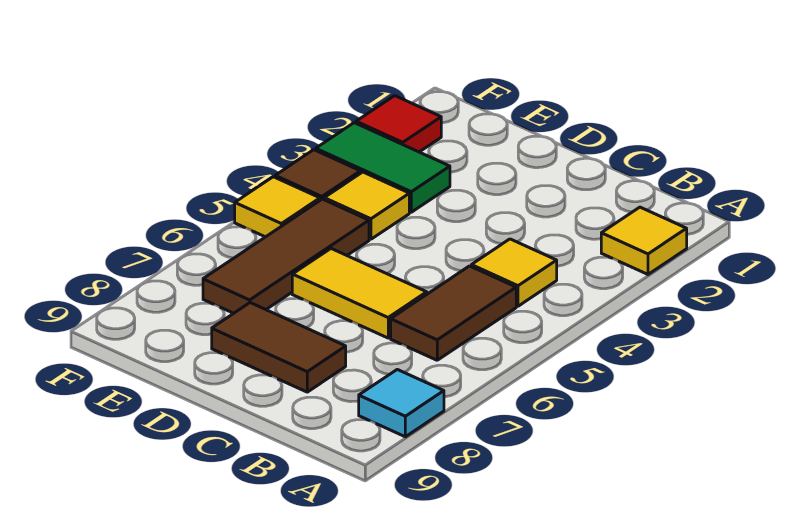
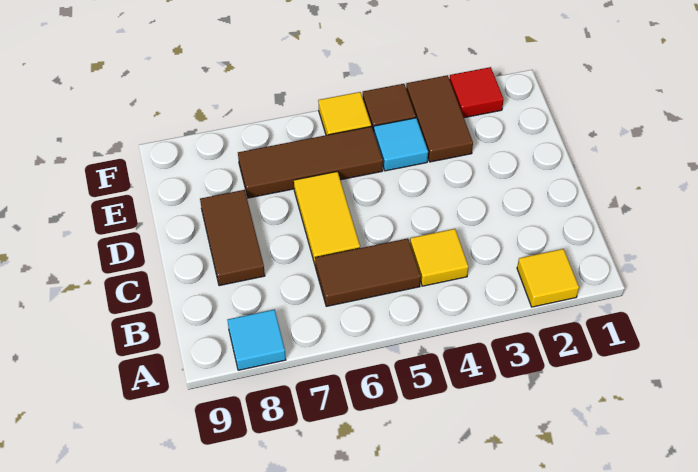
green 1x2 tile [316,123,450,212] -> brown 1x2 tile [406,75,473,162]
yellow 1x1 tile [324,172,409,239] -> cyan 1x1 tile [374,118,428,171]

